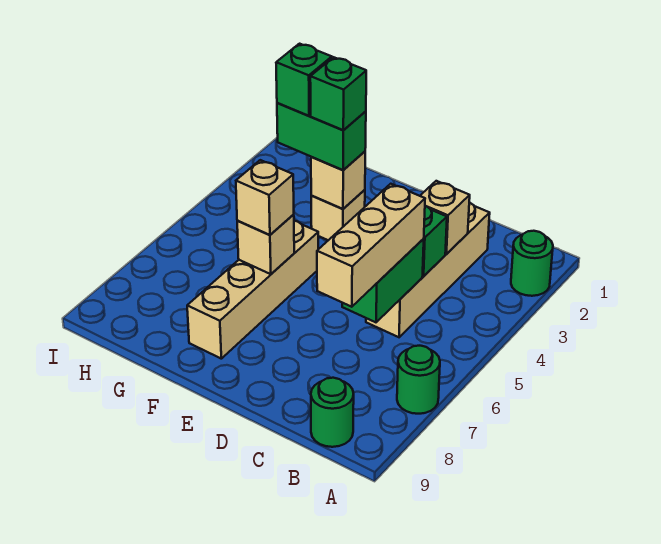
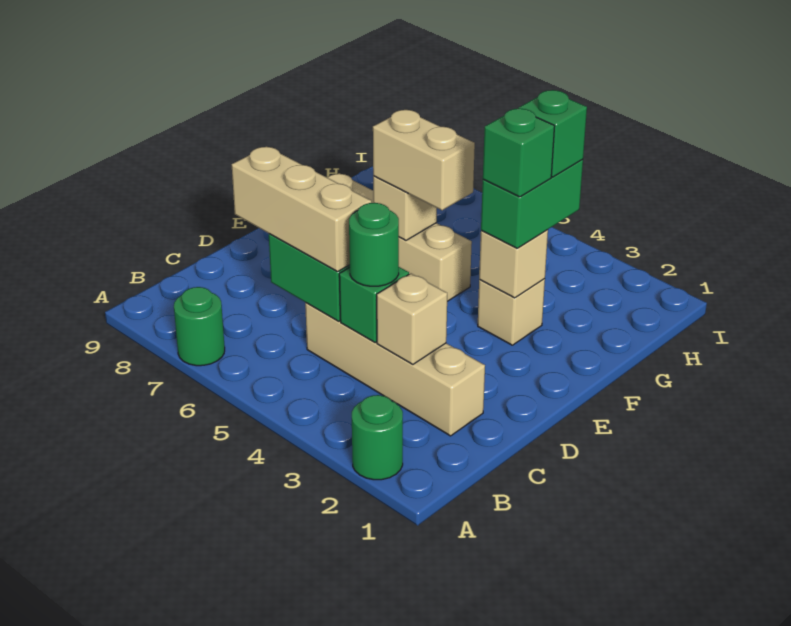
green 1x1 round brick [311,378,354,447] -> green 1x1 round brick moved to [349,203,399,286]
tan 1x1 brick [236,160,294,235] -> tan 1x2 brick [373,110,475,210]

